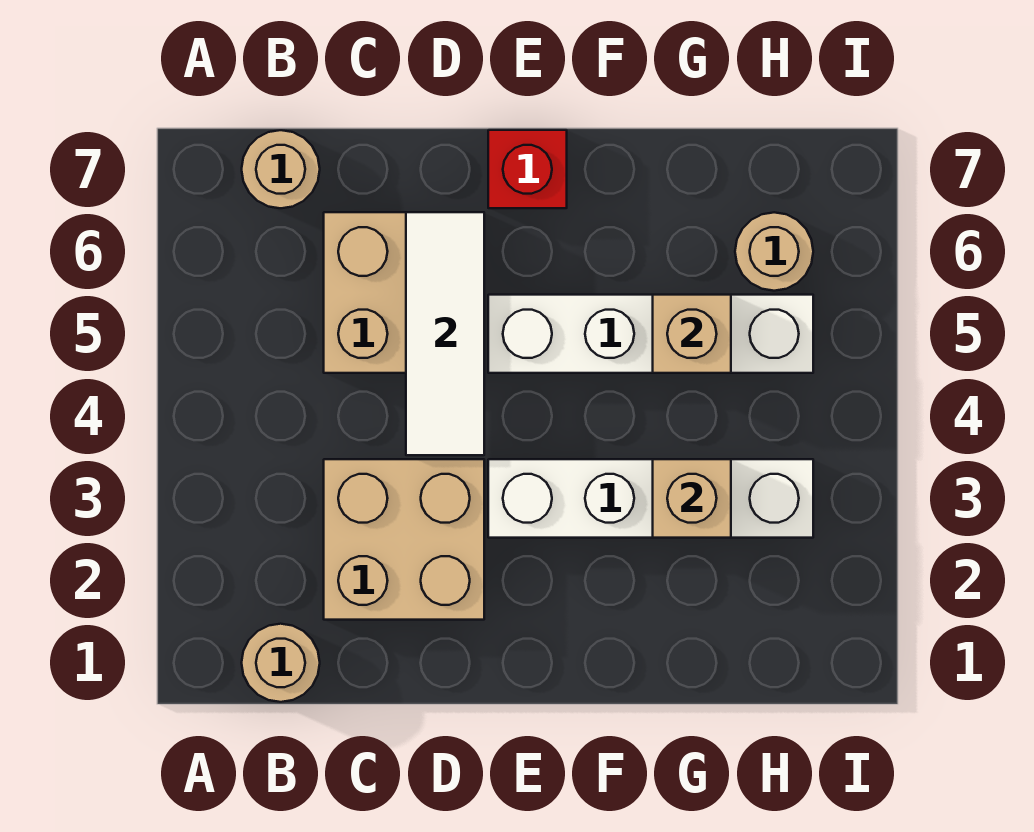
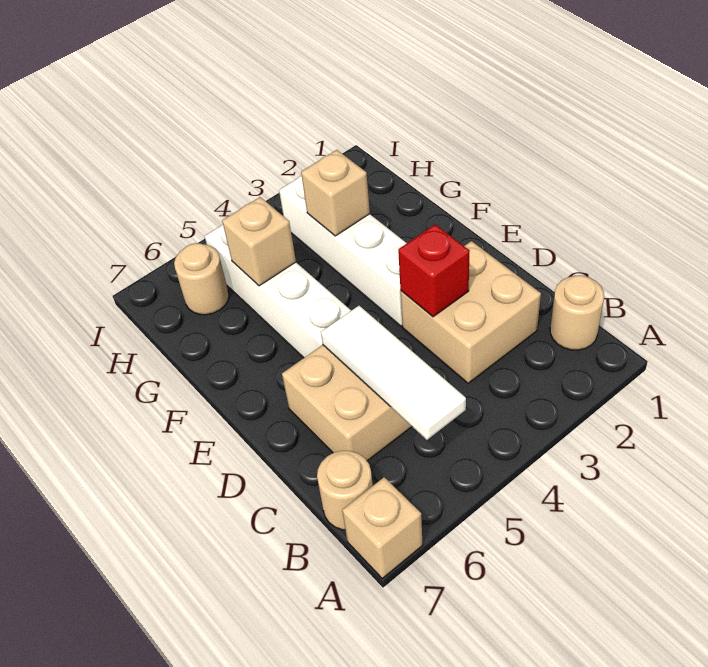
none -> tan 1x1 brick [342,477,423,578]
white 1x3 tile [406,212,484,455] -> white 1x3 tile turned to [321,306,466,440]
red 1x1 brick [488,130,567,208] -> red 1x1 brick moved to [398,224,470,317]

